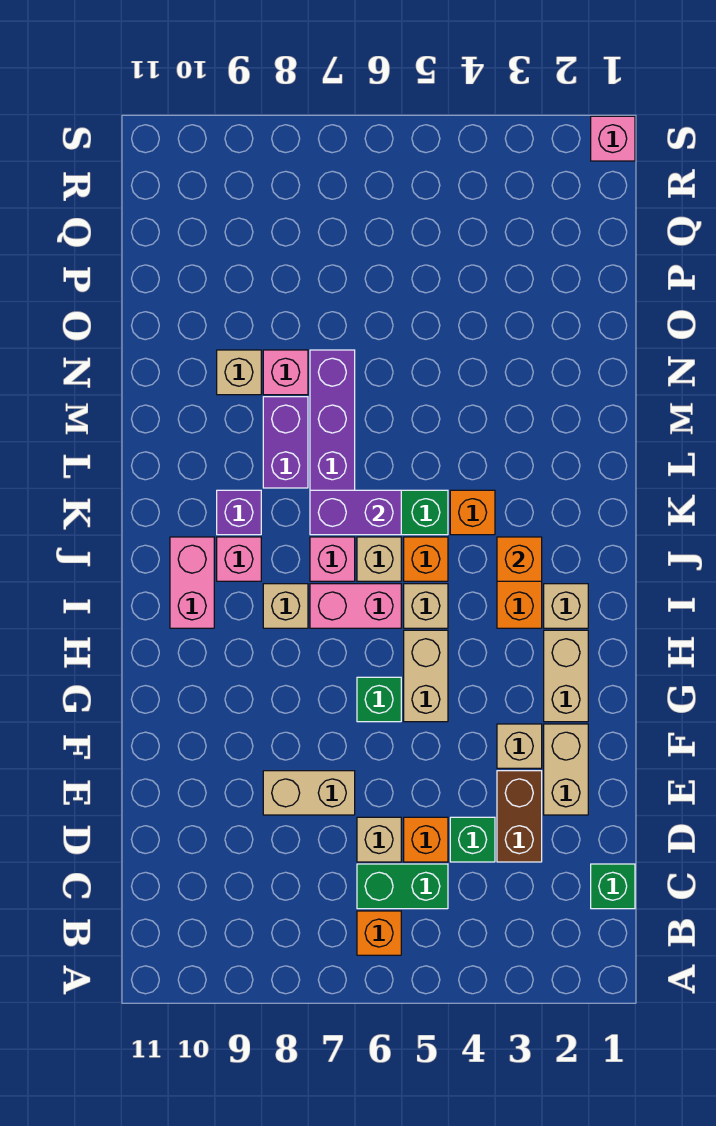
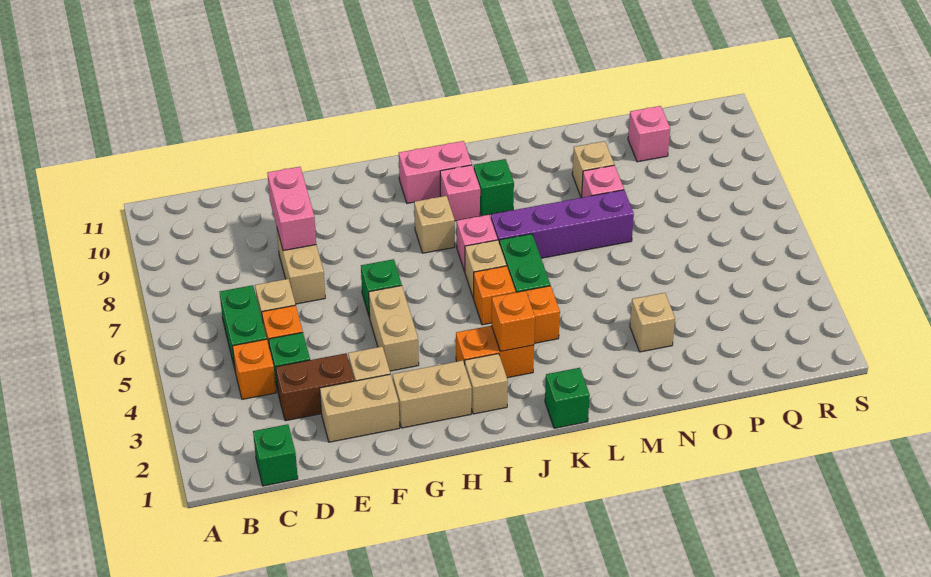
orange 1x1 brick [357,911,401,955] -> orange 1x1 brick moved to [233,339,276,399]
tan 1x2 brick [404,630,448,722] -> tan 1x2 brick turned to [369,286,419,371]
tan 1x1 brick [404,584,448,628] -> tan 1x1 brick moved to [630,293,675,352]
pink 1x2 brick [310,584,401,628] -> pink 1x2 brick moved to [267,167,316,251]
none -> green 1x1 brick [545,368,590,428]
purple 1x2 brick [310,490,401,535] -> none
purple 1x1 brick [217,490,261,535] -> green 1x1 brick [474,159,514,216]
purple 1x2 brick [263,397,308,488] -> none
pink 1x1 brick [591,116,635,161] -> pink 1x1 brick moved to [628,106,670,162]

